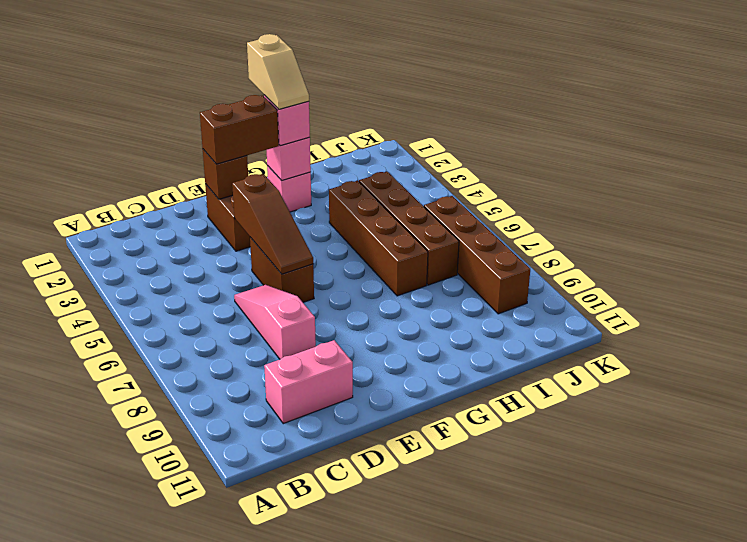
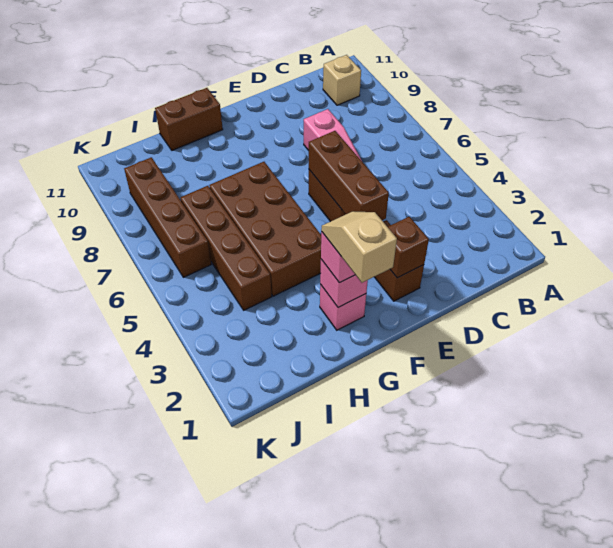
none -> tan 1x1 brick [323,55,361,105]
pink 1x2 brick [264,340,353,424] -> none
brown 1x2 brick [200,95,279,164] -> brown 1x2 brick moved to [155,88,223,150]
brown 1x3 slope [232,174,313,274] -> brown 1x3 brick [309,131,389,220]
brown 1x4 brick [329,181,428,296] -> brown 2x4 brick [210,162,321,296]

